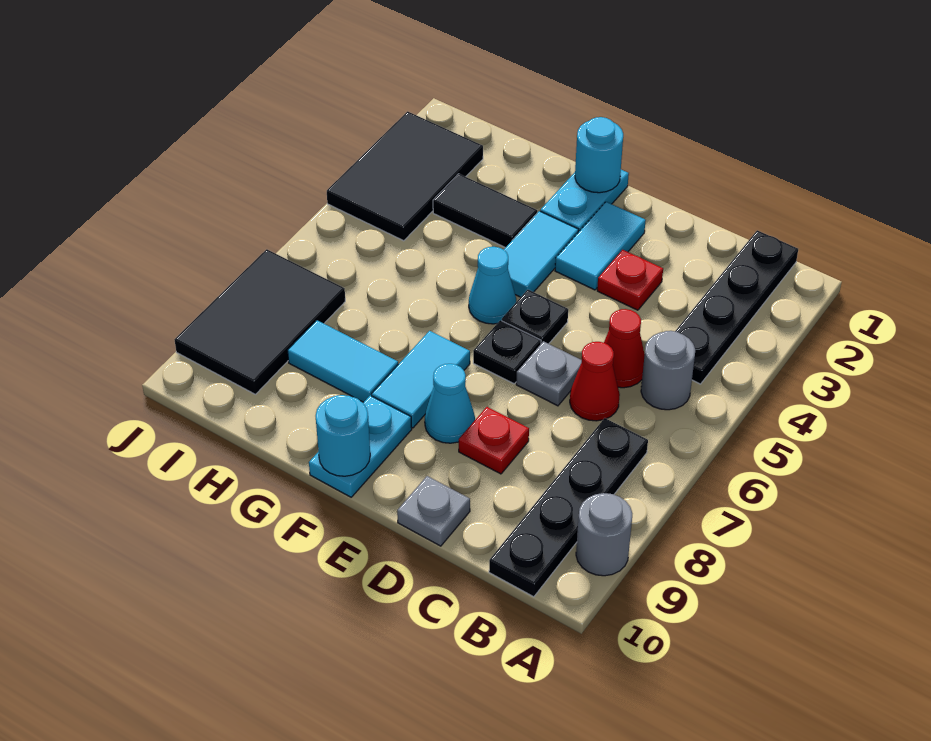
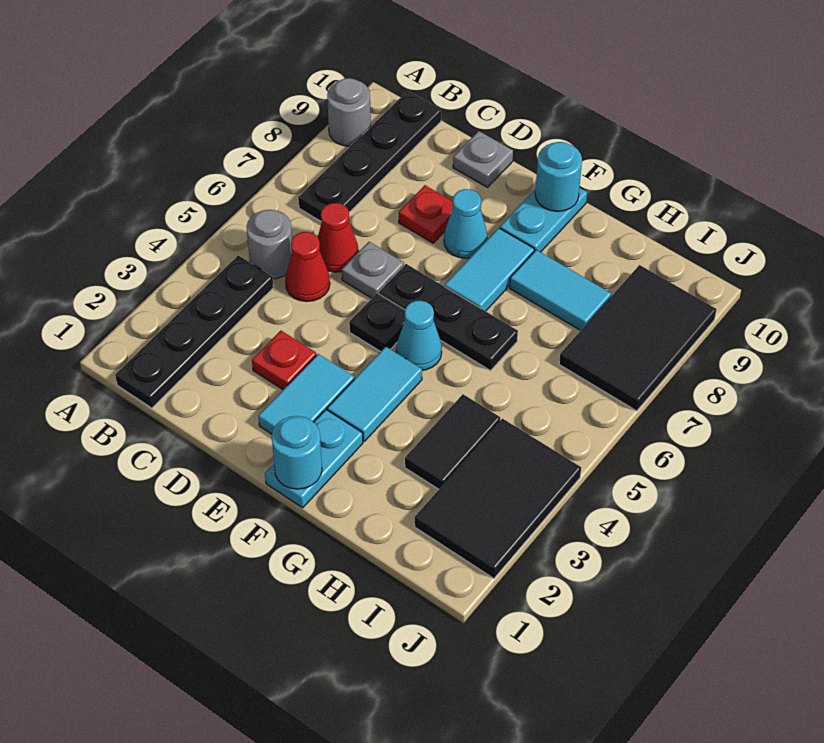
black 1x1 plate [473,320,541,384] -> black 1x3 plate [379,264,518,371]
black 1x2 tile [433,174,537,248] -> black 1x2 tile turned to [405,394,500,489]

